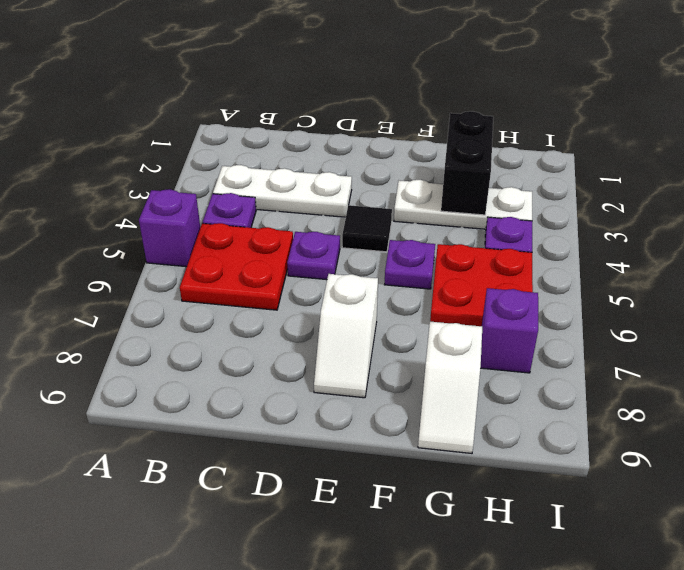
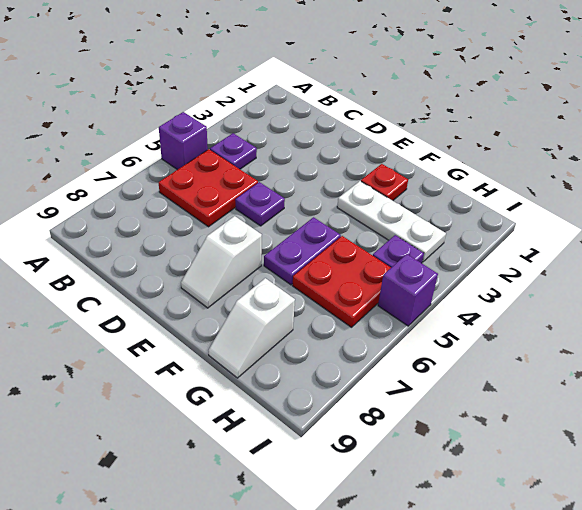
white 1x3 plate [213,165,352,217] -> none
black 1x1 tile [342,205,392,252] -> none
none -> red 1x1 plate [361,164,408,201]
purple 1x1 plate [385,240,435,289] -> purple 1x2 plate [264,217,341,285]
black 1x2 brick [441,111,493,215] -> none
purple 1x1 brick [481,288,538,373] -> purple 1x1 brick moved to [378,254,438,326]

